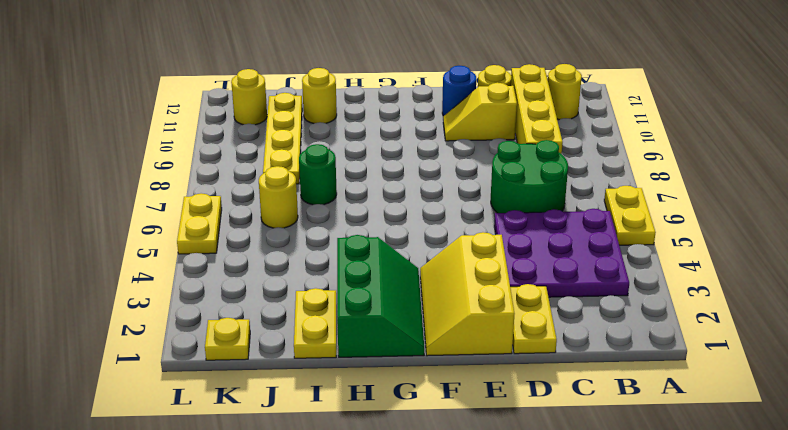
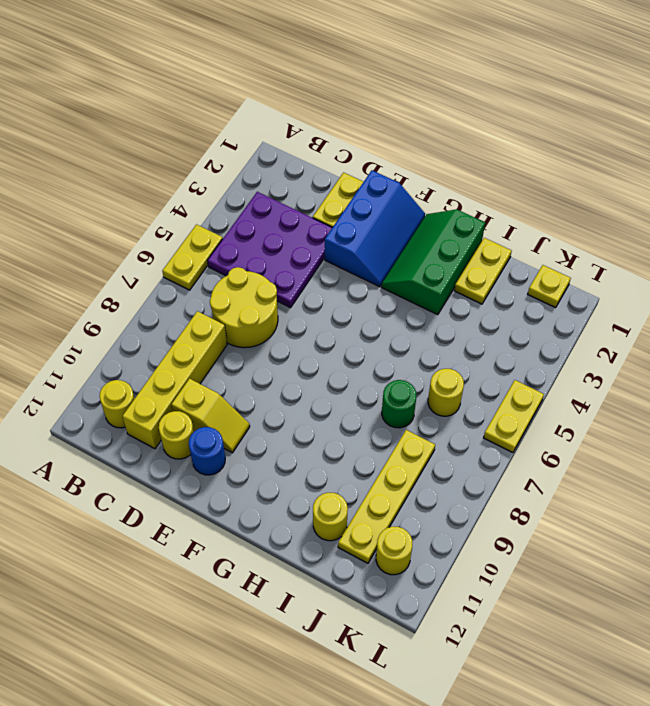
green 2x2 round brick [491,140,568,213] -> yellow 2x2 round brick [210,267,278,348]
yellow 2x3 slope [420,232,514,356] -> blue 2x3 slope [325,170,425,287]

